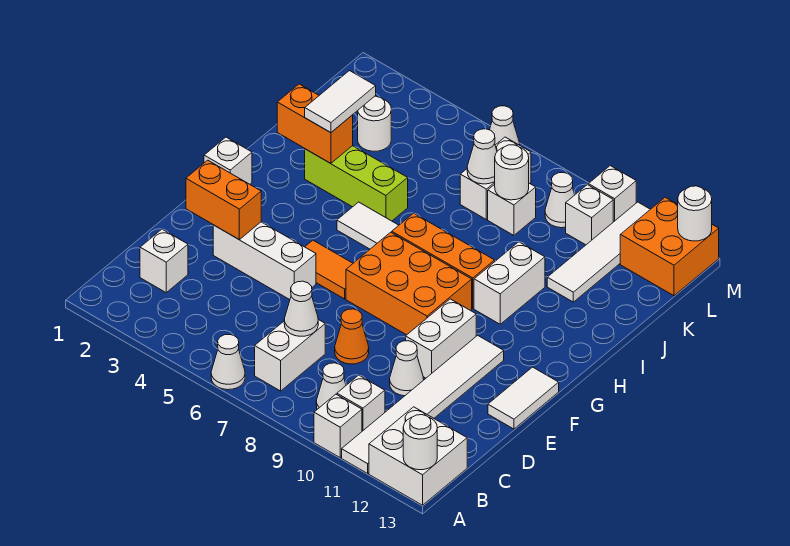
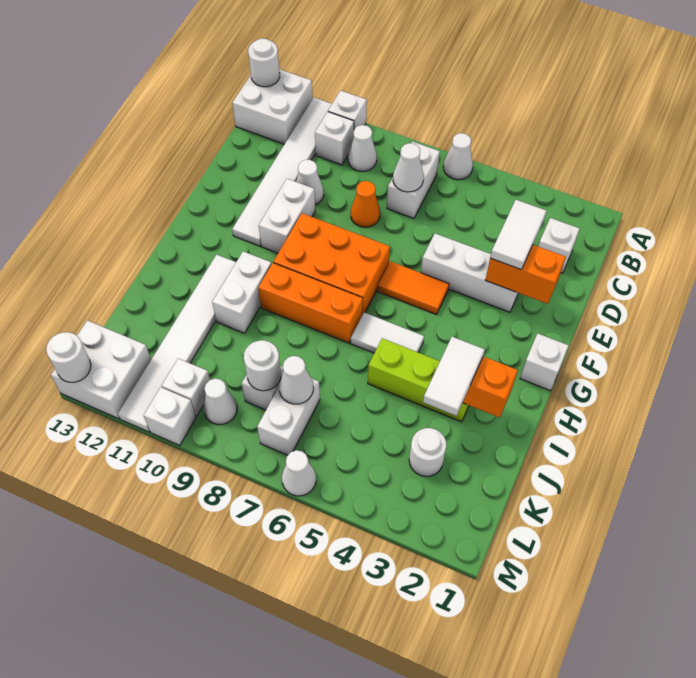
white 1x2 tile [488,367,559,429] -> white 1x2 tile moved to [490,200,546,270]
white 1x4 tile [547,202,650,302] -> white 1x6 tile [118,255,236,432]
orange 2x2 brick [620,197,719,296] -> white 2x2 brick [51,320,151,419]

